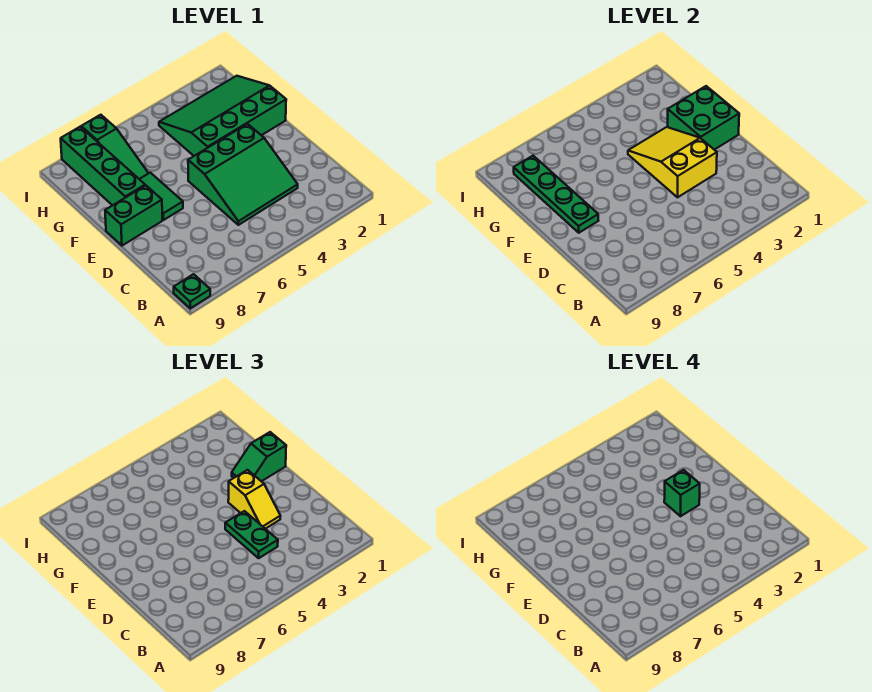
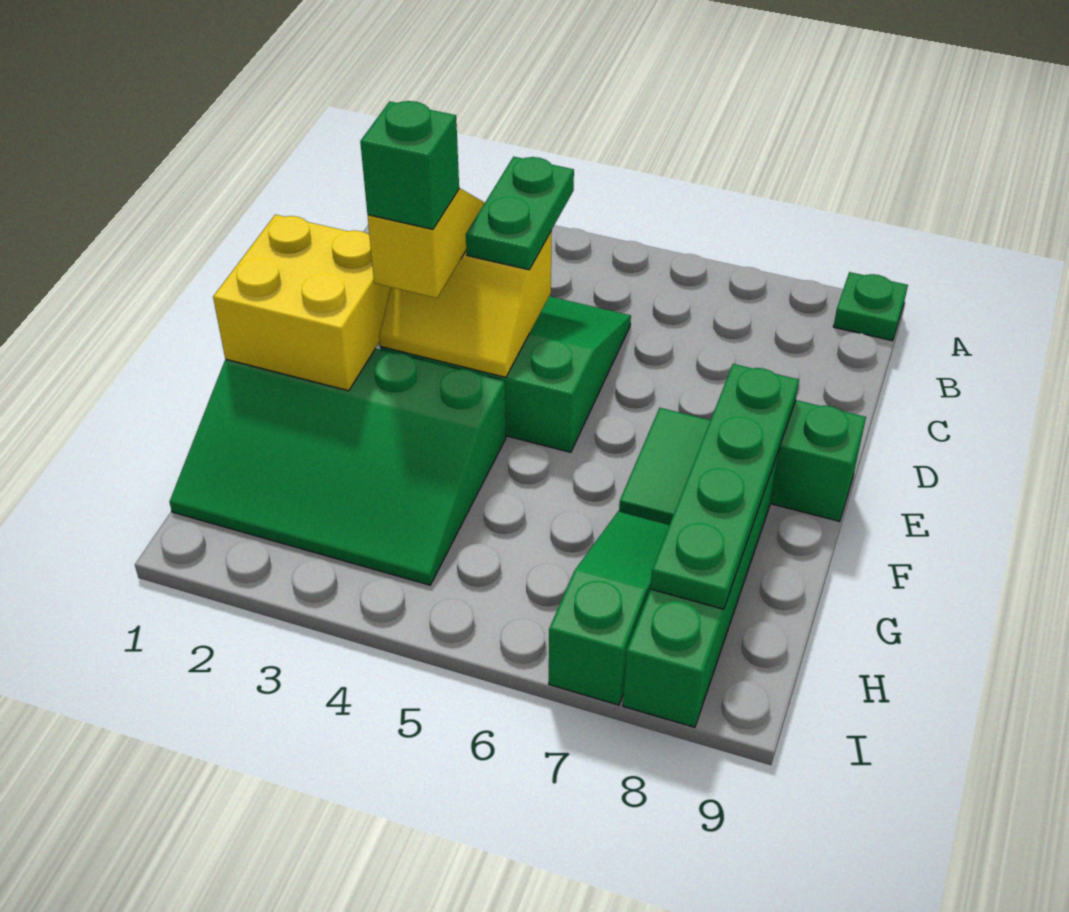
yellow 2x3 slope [628,127,717,197] -> yellow 2x2 slope [379,231,552,377]
green 2x2 brick [668,86,739,150] -> yellow 2x2 brick [213,215,391,391]
green 1x2 slope [232,432,286,481] -> none

